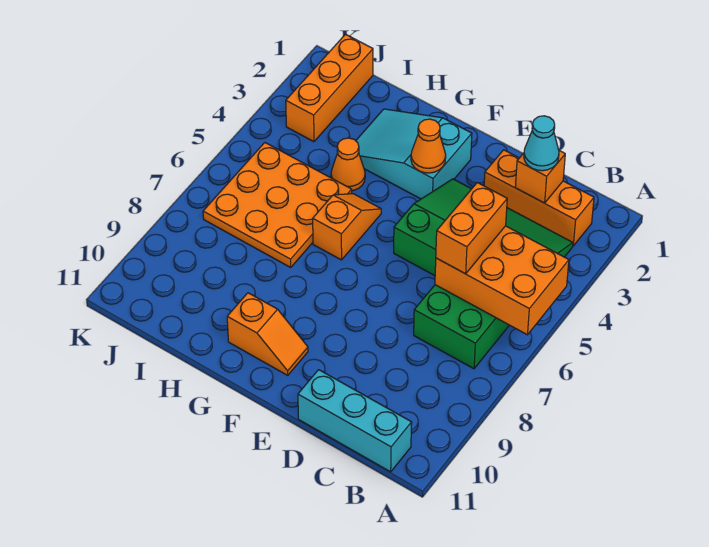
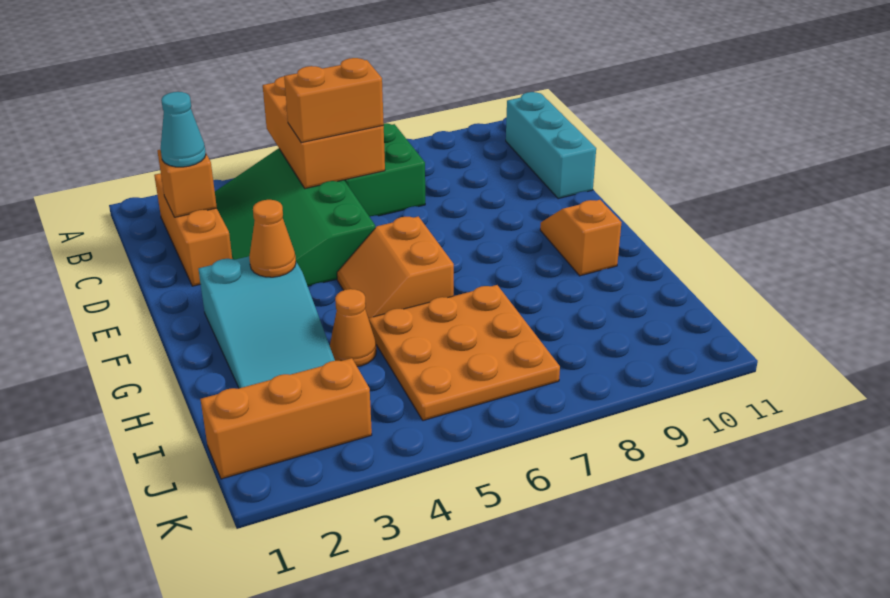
orange 1x2 slope [313,194,381,260] -> orange 2x2 slope [337,216,454,318]

